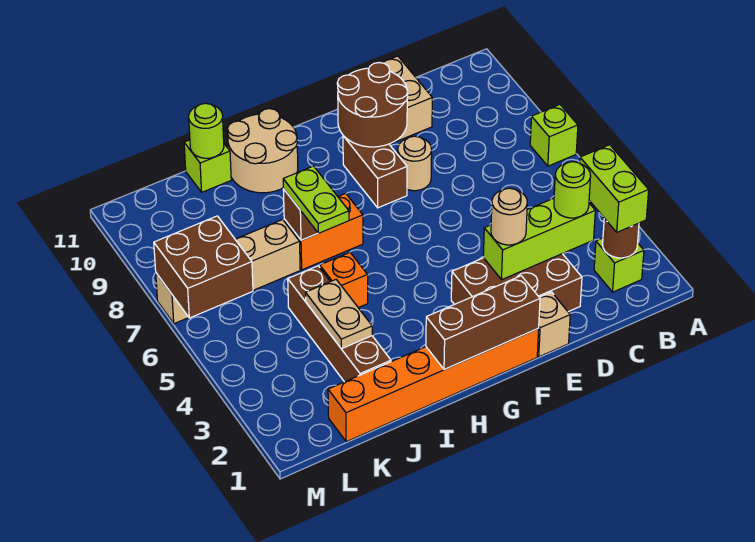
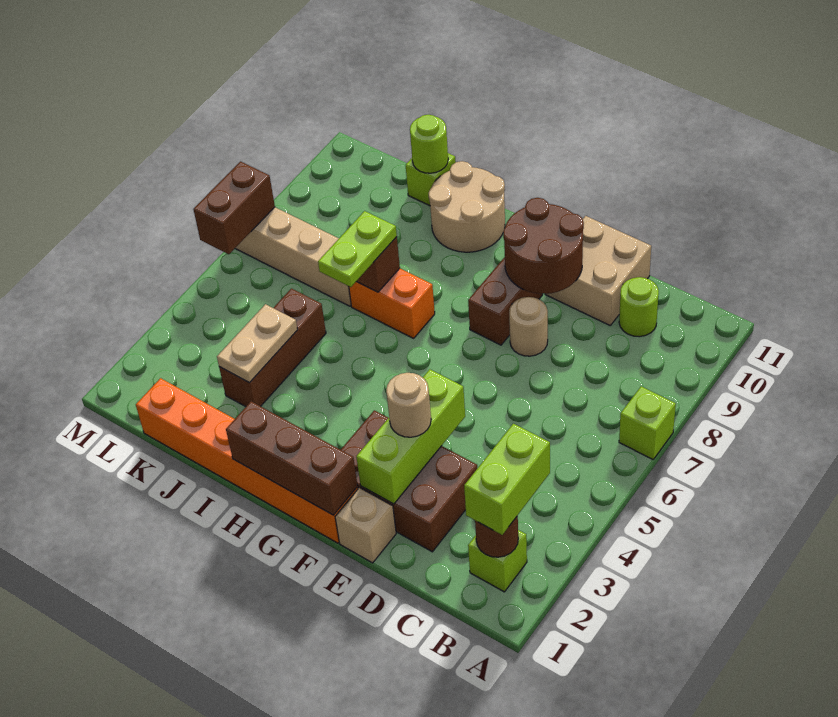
lime 1x3 brick [483,198,595,280] -> lime 1x3 brick turned to [356,369,465,504]
lime 1x1 round brick [554,162,591,218] -> lime 1x1 round brick moved to [619,277,659,337]
orange 1x1 brick [320,253,368,308] -> none
brown 1x4 brick [288,266,391,382] -> brown 1x3 brick [219,289,326,407]
brown 2x2 brick [154,216,253,318] -> brown 1x2 brick [193,162,275,254]

